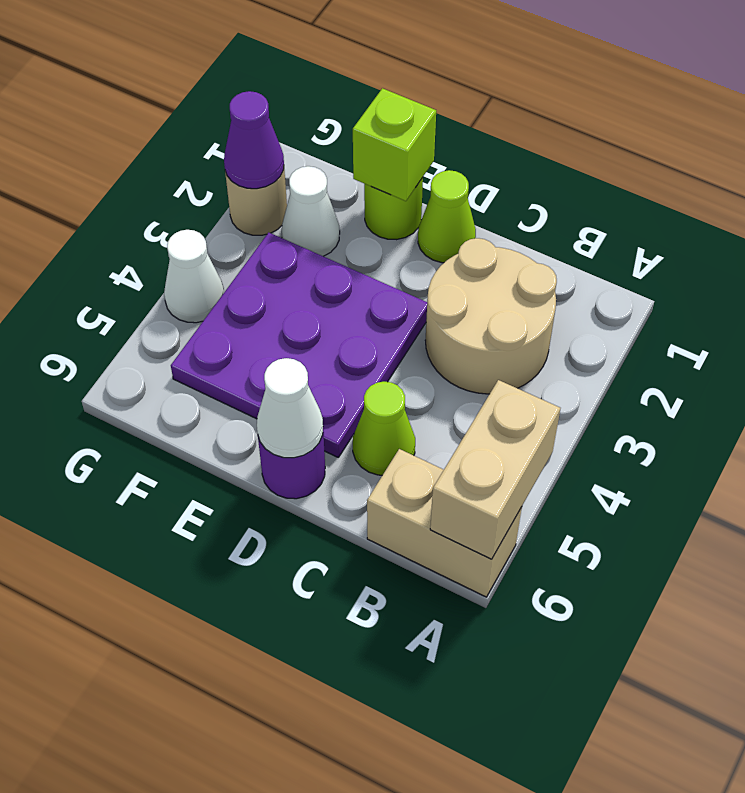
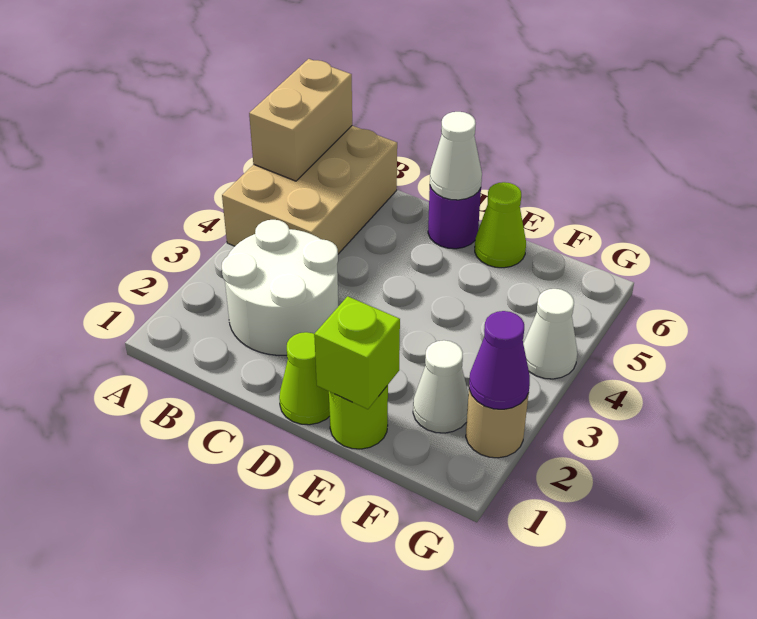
tan 1x2 brick [367,449,522,597] -> tan 2x3 brick [222,126,397,254]
tan 2x2 round brick [425,238,557,394] -> white 2x2 round brick [222,220,338,355]
lime 1x1 cone [353,382,415,475] -> lime 1x1 cone moved to [475,182,526,268]
purple 3x3 plate [171,233,427,457] -> none

